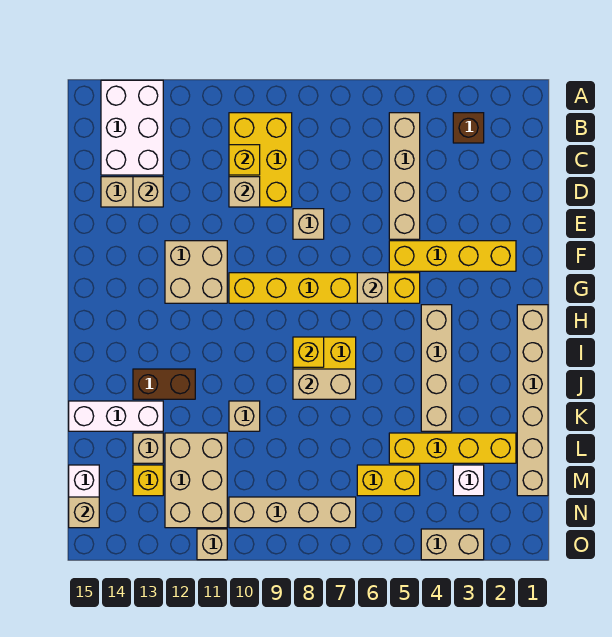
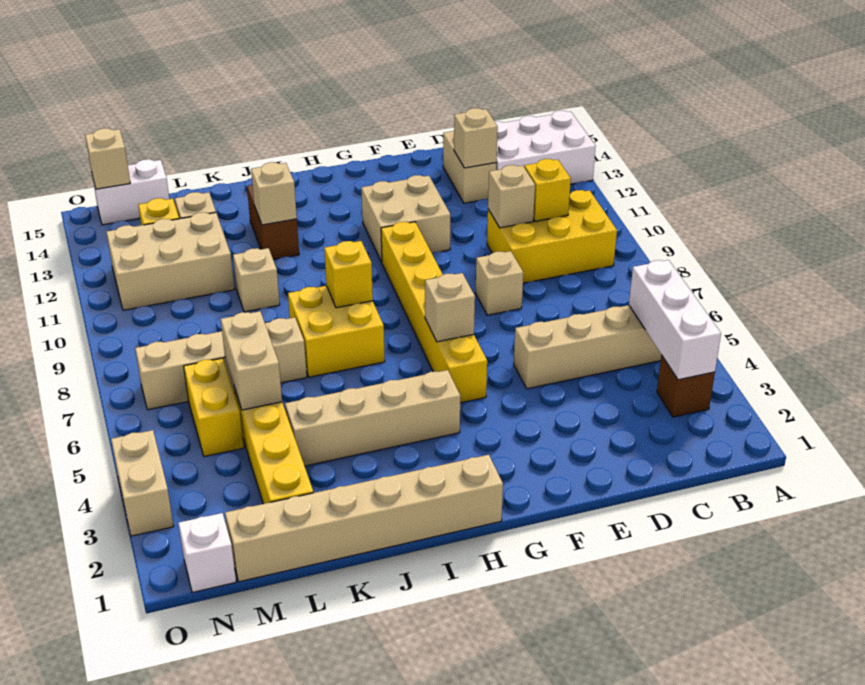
yellow 1x4 brick [389,241,516,271] -> none
tan 1x2 brick [293,369,356,399] -> tan 1x2 brick moved to [221,311,282,410]
white 1x3 brick [69,401,163,431] -> white 1x3 brick moved to [629,260,721,380]
white 1x1 brick [453,465,484,496] -> white 1x1 brick moved to [178,513,236,593]
tan 1x4 brick [229,497,356,528] -> tan 1x4 brick turned to [135,317,307,410]
tan 1x1 brick [197,529,227,560] -> tan 1x1 brick moved to [251,162,297,225]

